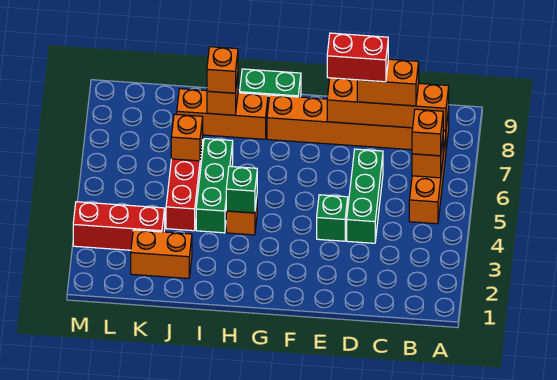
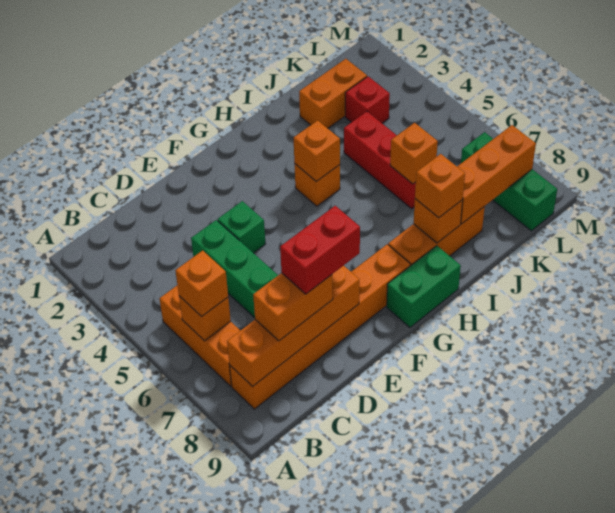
green 1x1 brick [226,166,257,213] -> orange 1x1 brick [294,120,340,181]
green 1x3 brick [196,139,233,233] -> green 1x3 brick moved to [461,132,557,231]
none -> orange 1x3 brick [457,125,536,224]
red 1x3 brick [73,202,165,250] -> red 1x1 brick [345,76,390,123]

